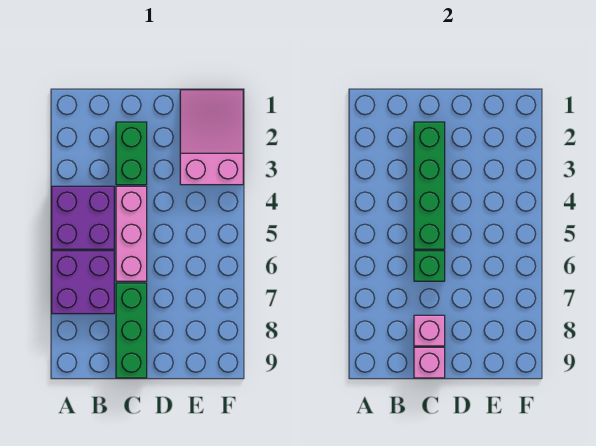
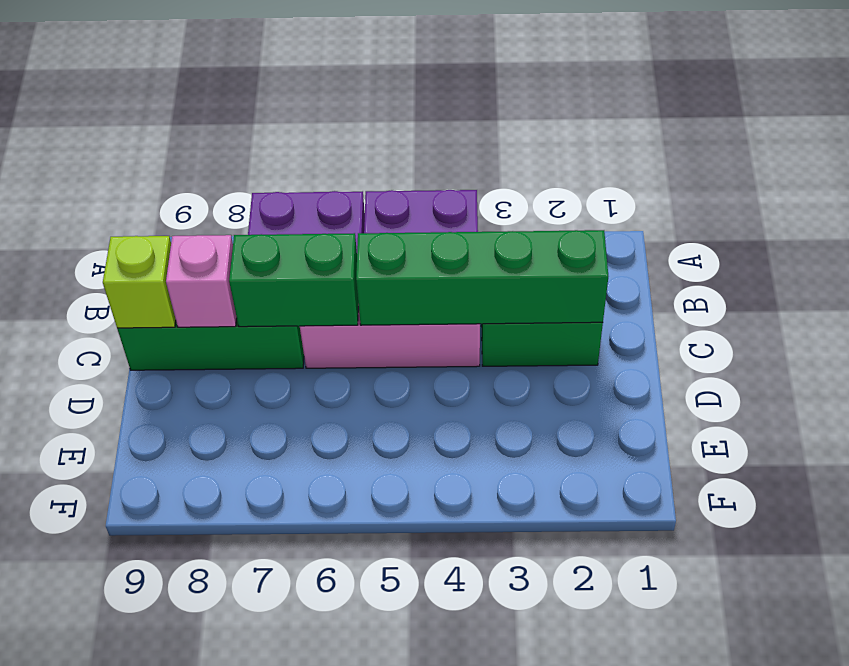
green 1x1 brick [414,251,445,281] -> green 1x2 brick [229,233,358,327]
pink 1x1 brick [414,347,445,378] -> lime 1x1 brick [103,236,176,328]
pink 2x3 slope [180,90,243,185] -> none

